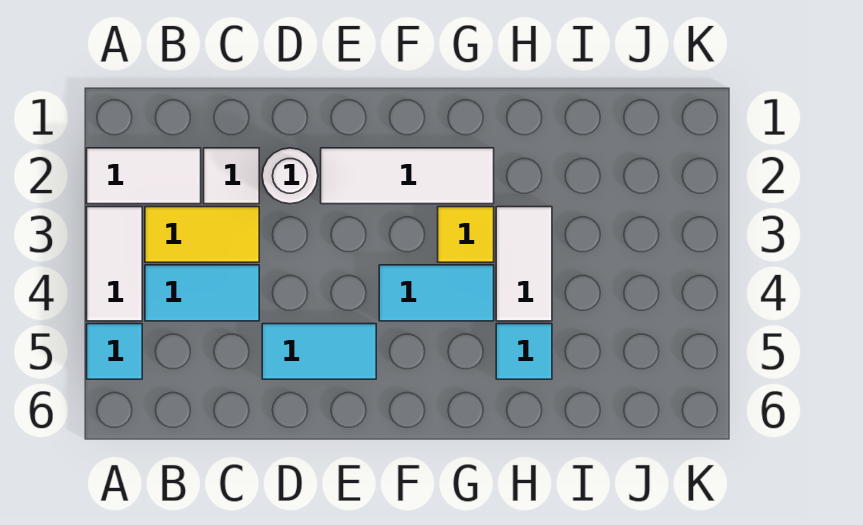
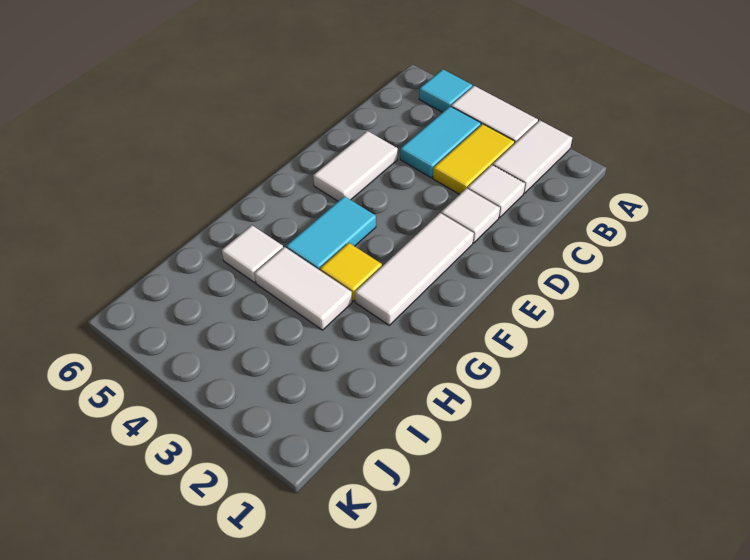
white 1x1 round brick [262,148,318,204] -> white 1x1 tile [441,188,500,243]
cyan 1x2 tile [262,324,376,379] -> white 1x2 tile [313,131,398,201]
cyan 1x1 tile [496,324,552,379] -> white 1x1 tile [222,225,283,282]

